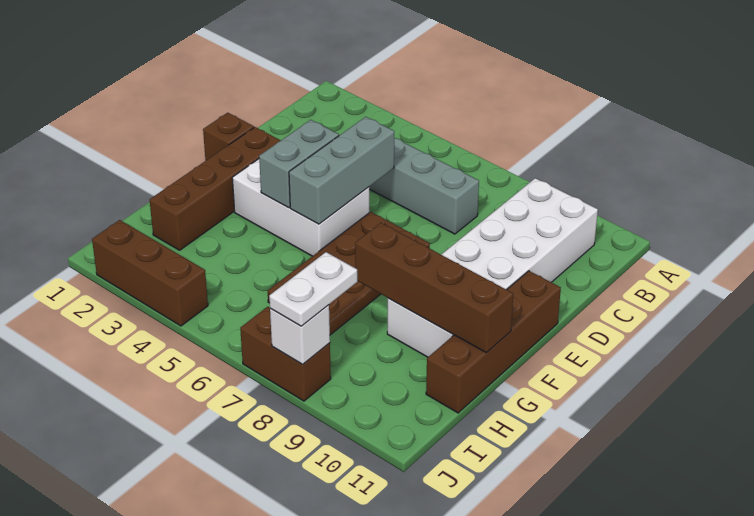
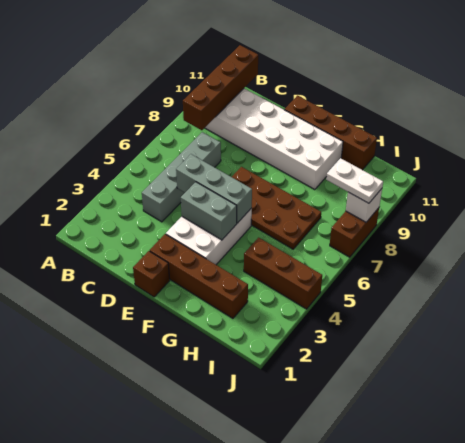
brown 1x4 brick [355,223,513,353] -> brown 1x4 brick moved to [183,45,258,130]
brown 1x3 brick [92,220,208,326] -> brown 1x3 brick turned to [244,238,322,309]

